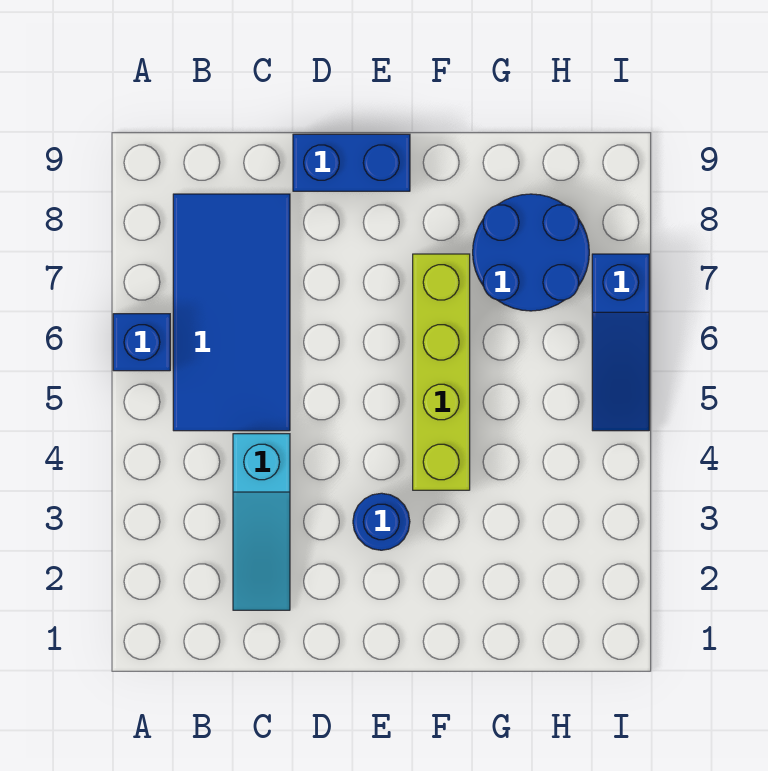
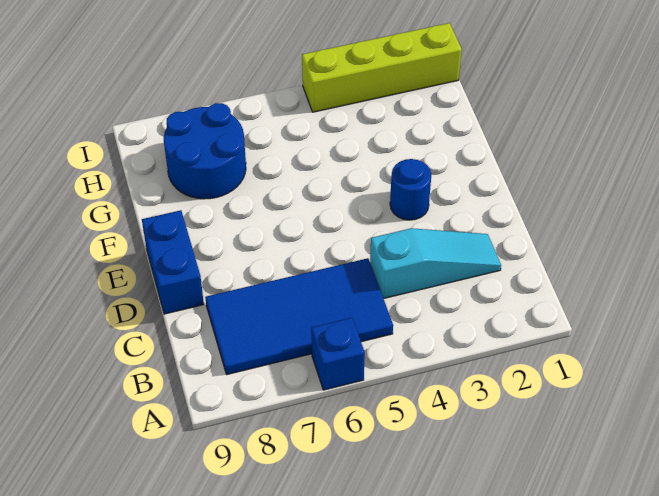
lime 1x4 brick [413,254,470,490] -> lime 1x4 brick moved to [302,23,462,112]
blue 1x3 slope [592,254,649,431] -> none

